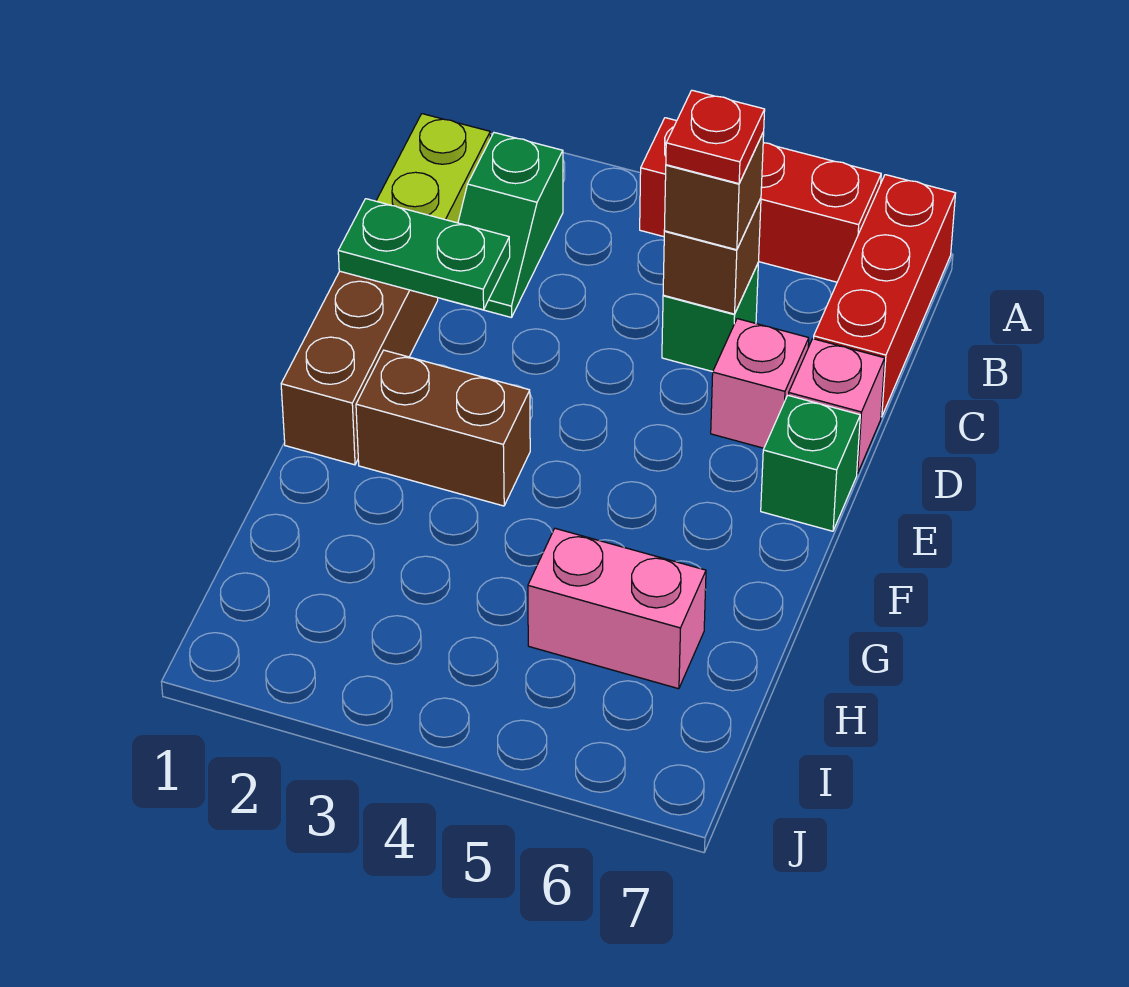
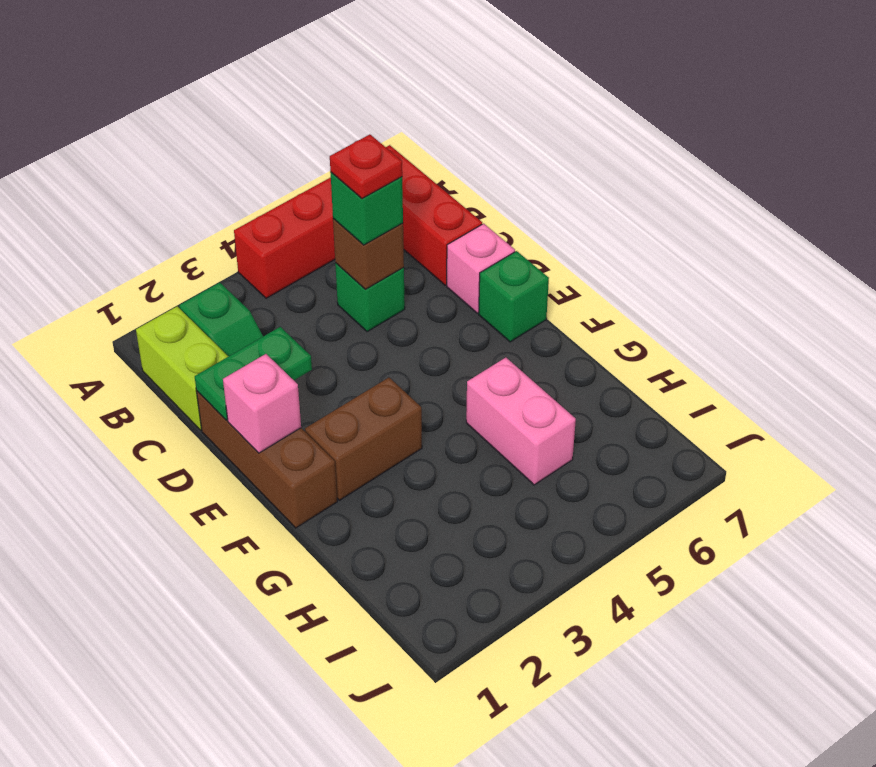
brown 1x1 brick [664,132,764,250] -> green 1x1 brick [331,173,403,245]
pink 1x1 brick [711,319,809,448] -> pink 1x1 brick moved to [223,354,301,453]
pink 1x2 brick [528,528,706,689] -> pink 1x2 brick turned to [466,358,576,485]

